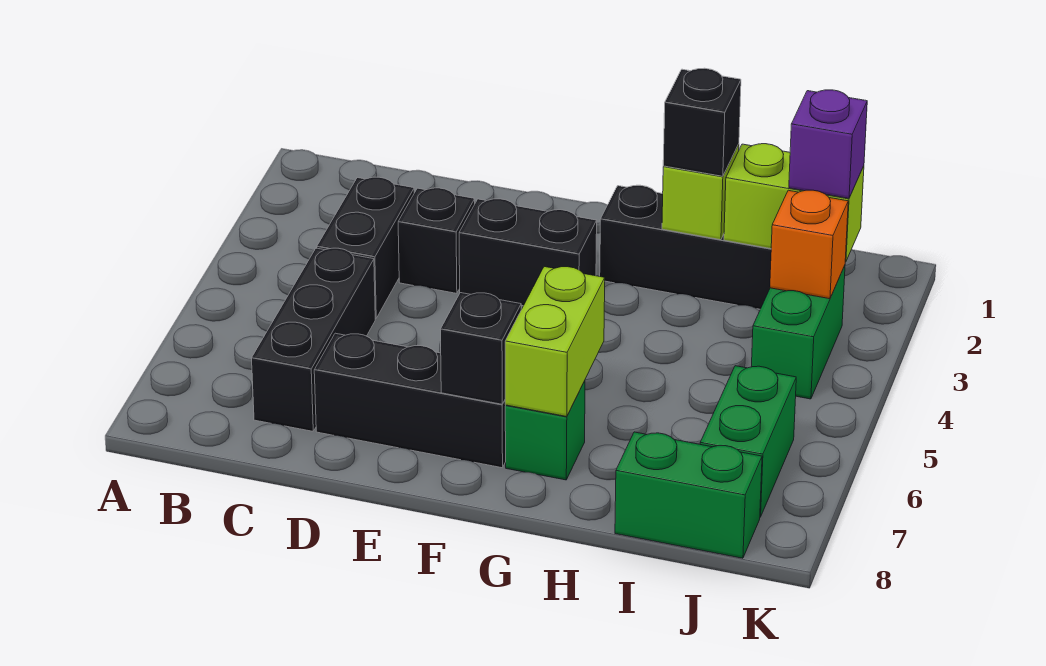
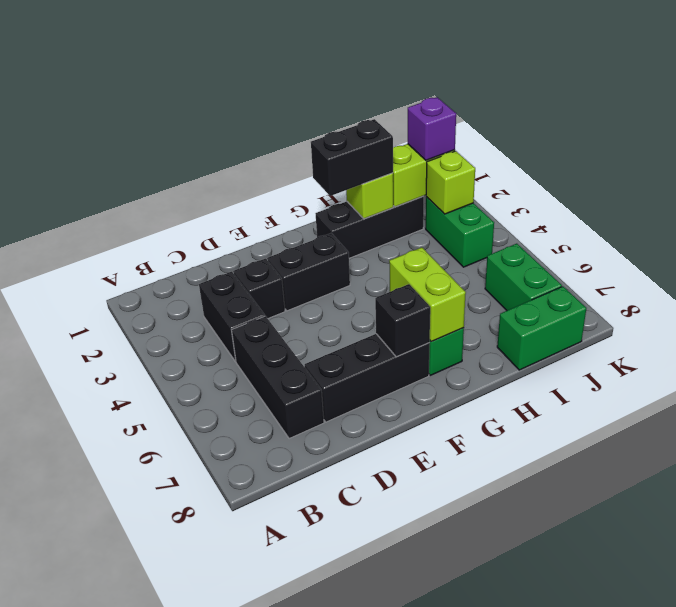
black 1x1 brick [663,68,741,176] -> black 1x2 brick [311,119,393,196]
orange 1x1 brick [770,190,848,299] -> lime 1x1 brick [426,151,475,214]

